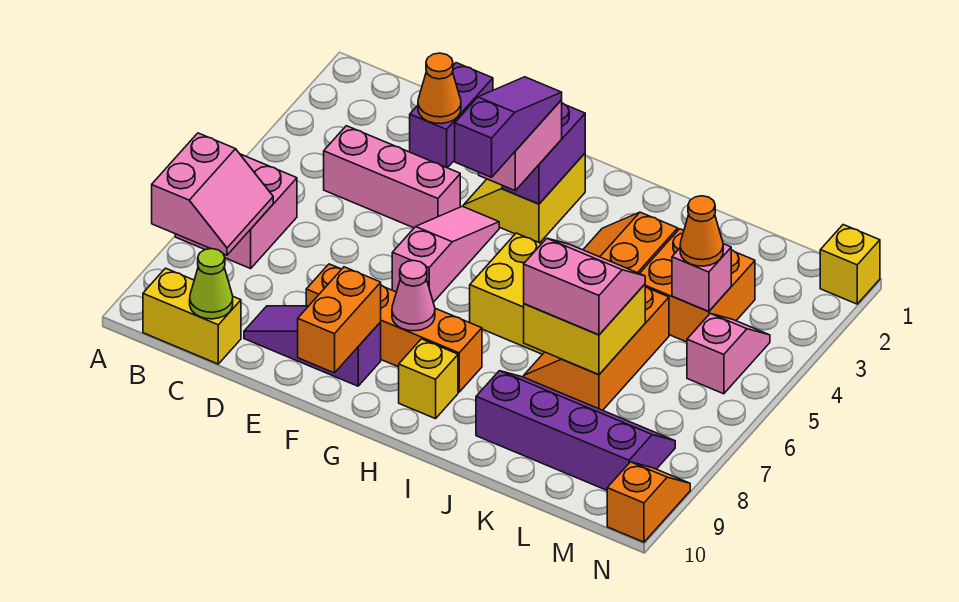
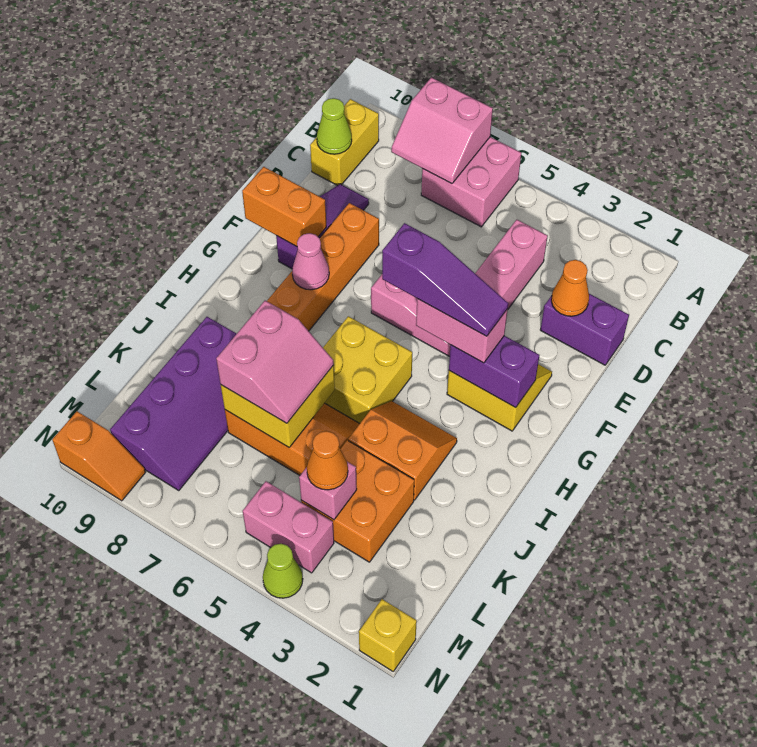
yellow 1x1 brick [399,339,458,419] -> none
pink 1x2 slope [687,314,770,394] -> pink 1x2 brick [243,481,334,573]
none -> lime 1x1 cone [263,544,303,598]

